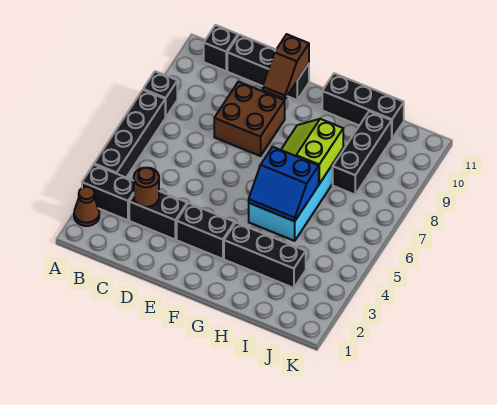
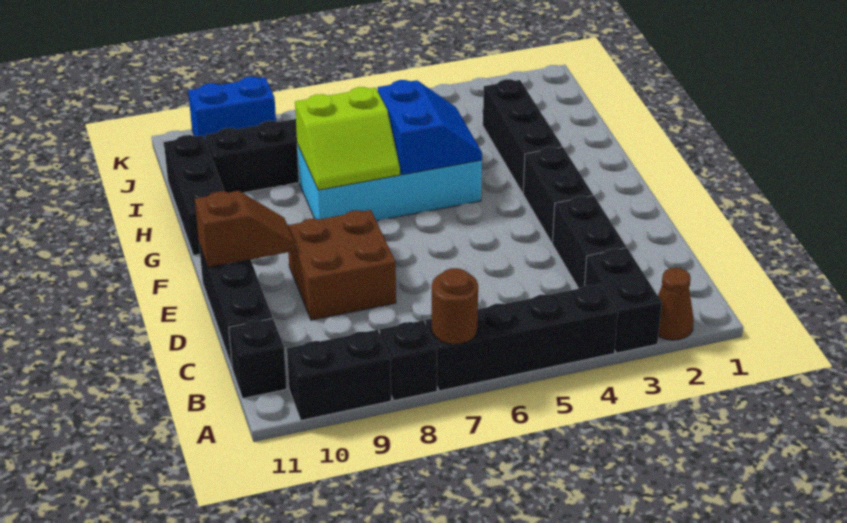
none -> black 1x2 brick [287,330,391,420]
brown 1x1 round brick [134,168,159,207] -> brown 1x1 round brick moved to [432,268,478,344]
none -> blue 1x2 brick [188,77,276,141]

